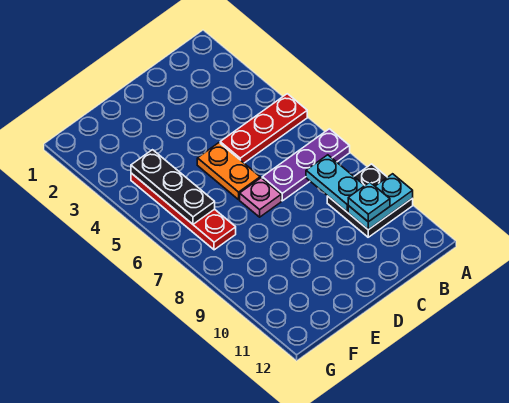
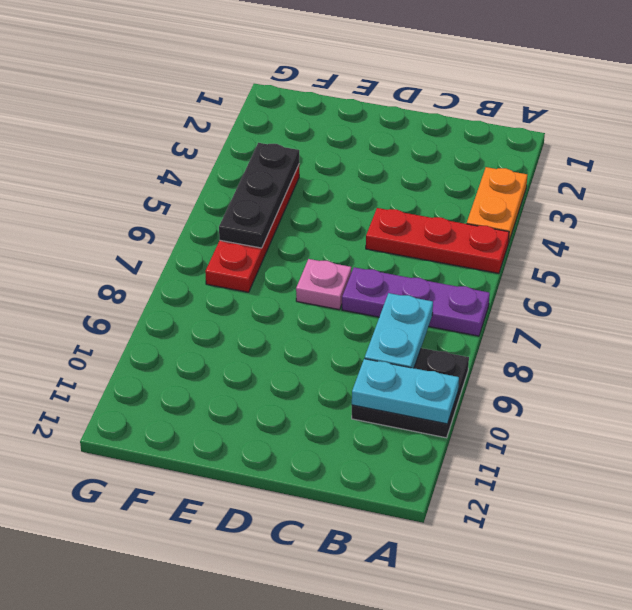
cyan 1x1 plate [348,182,390,222] -> none
orange 1x2 plate [197,143,260,200] -> orange 1x2 plate moved to [467,167,527,243]

